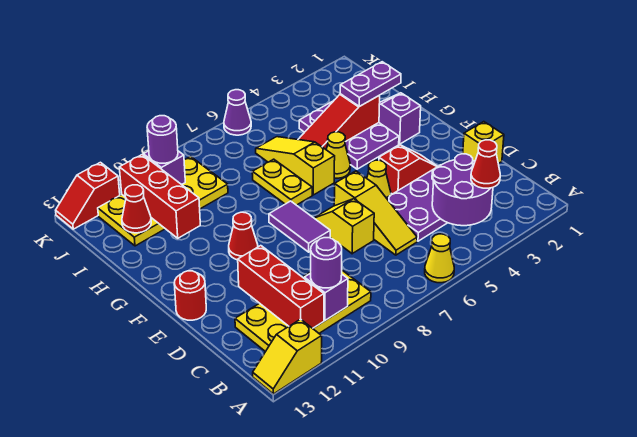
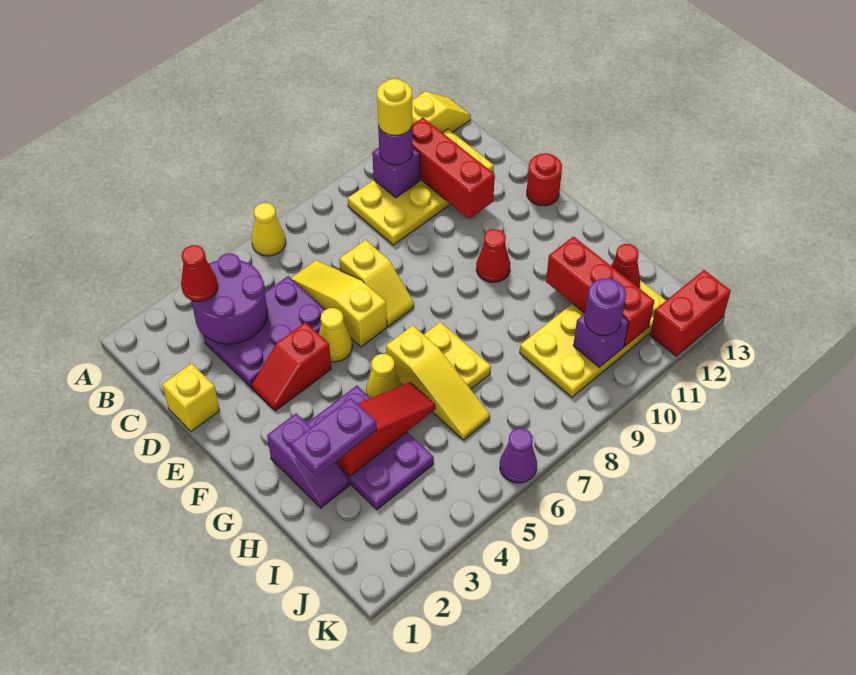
none -> yellow 1x1 round brick [377,79,412,136]
purple 1x2 tile [269,201,330,252] -> none
red 1x2 slope [56,162,120,229] -> red 1x2 brick [650,270,731,356]

